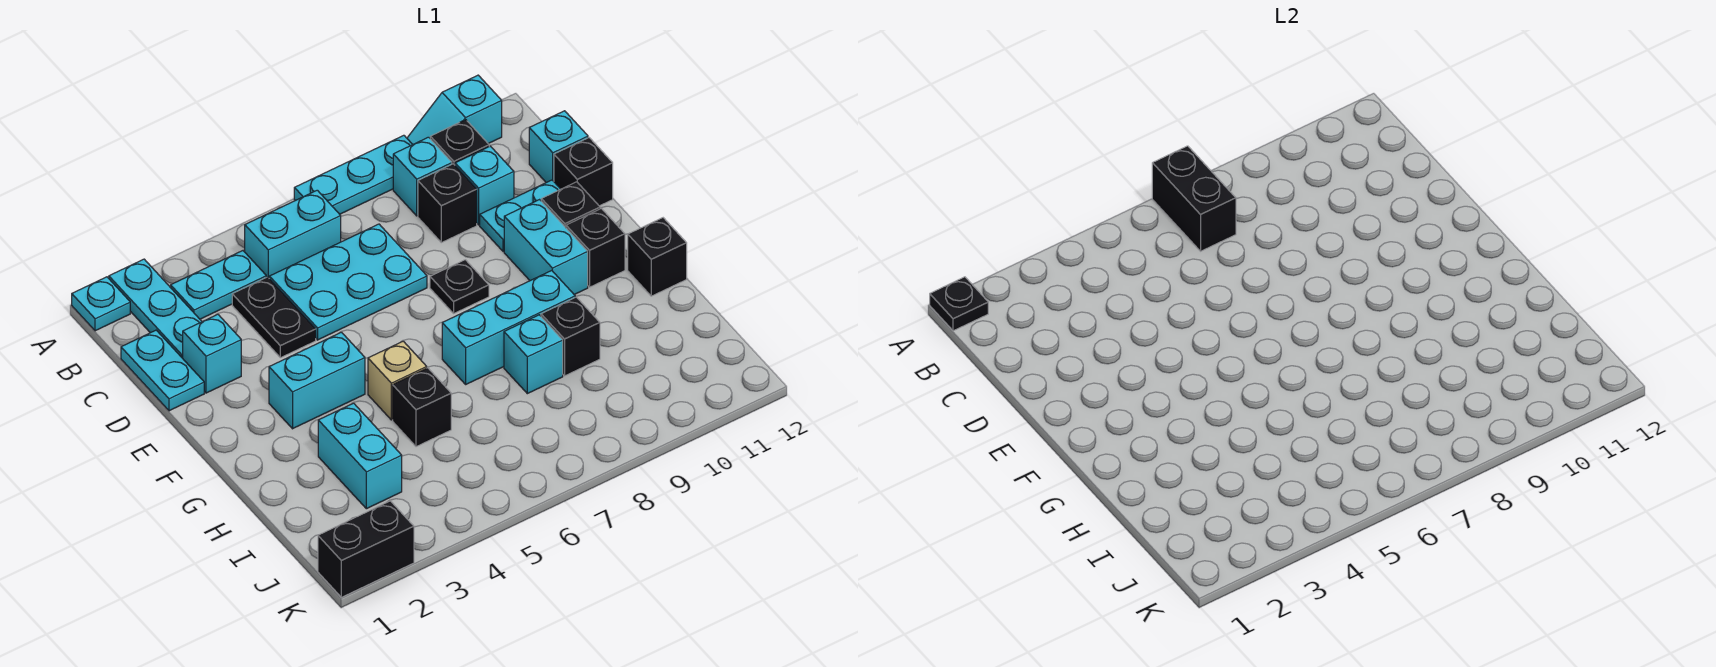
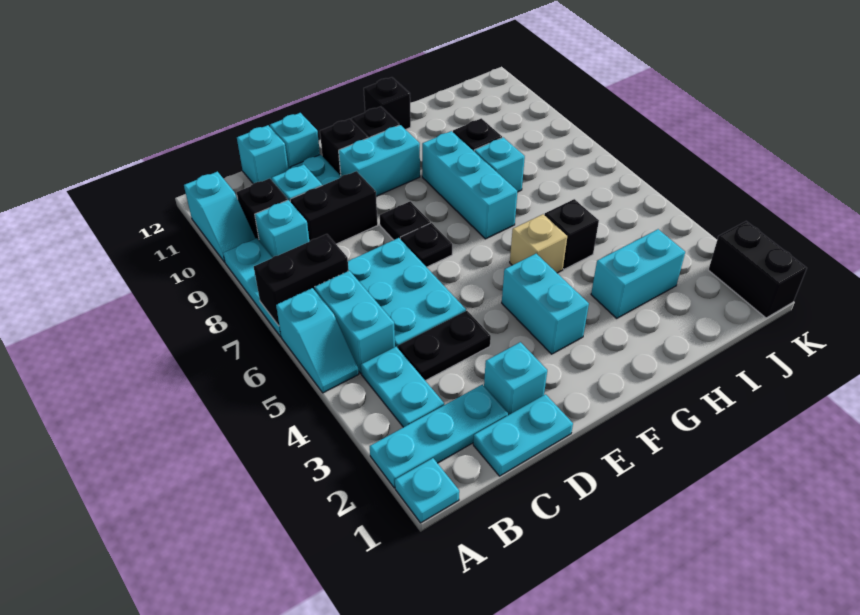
black 1x1 plate [930,277,988,331] -> black 1x1 plate moved to [400,223,452,267]
none -> cyan 1x2 slope [276,288,359,393]
black 1x1 brick [418,164,477,243] -> black 1x2 brick [290,171,378,244]
black 1x1 brick [554,138,613,206] -> cyan 1x1 brick [270,113,320,169]

